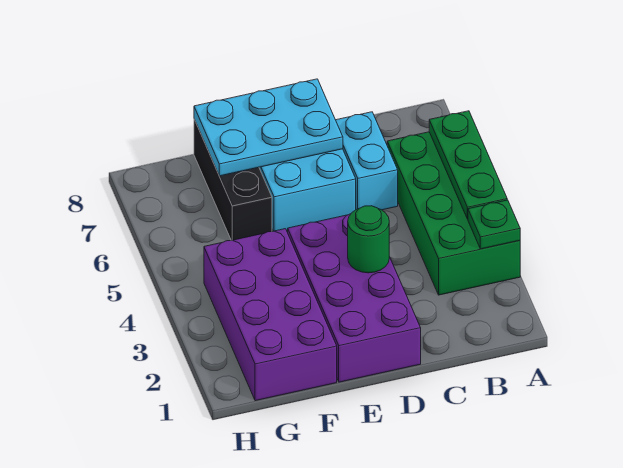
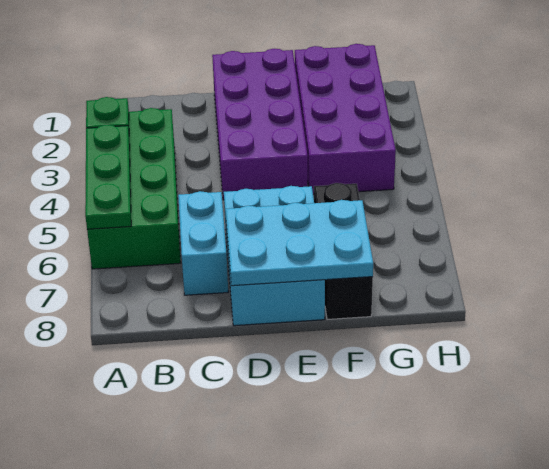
green 1x1 round brick [348,206,389,273] -> none

